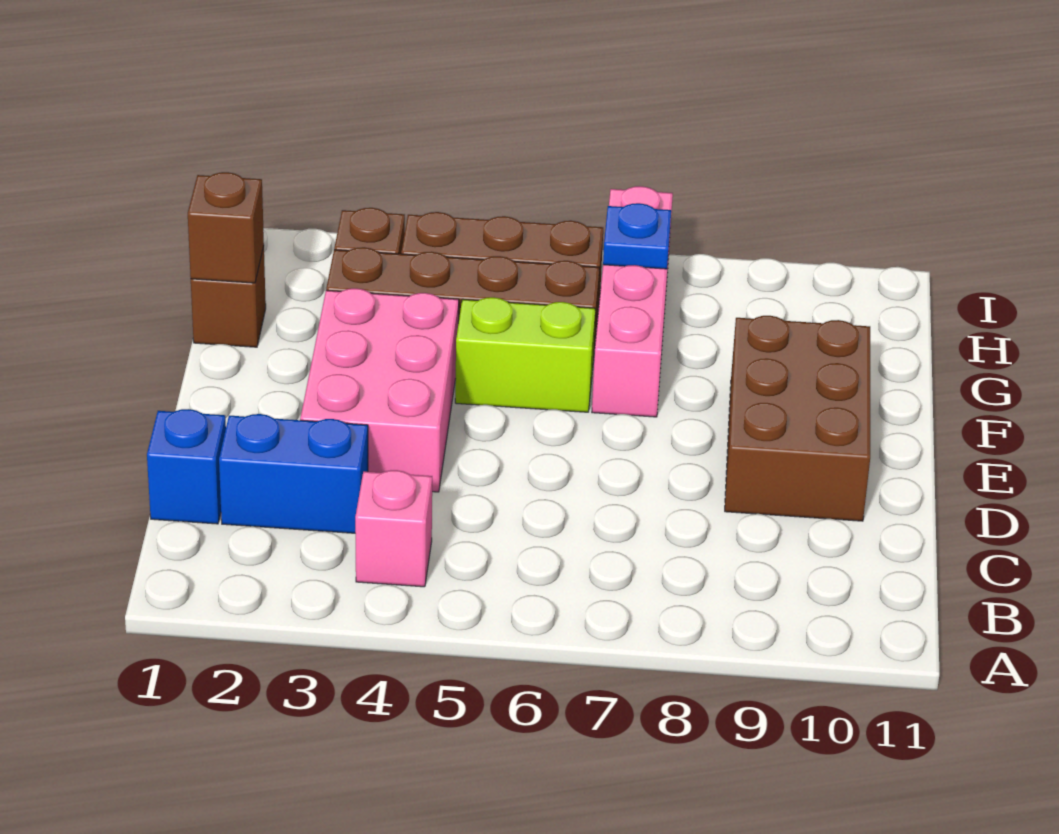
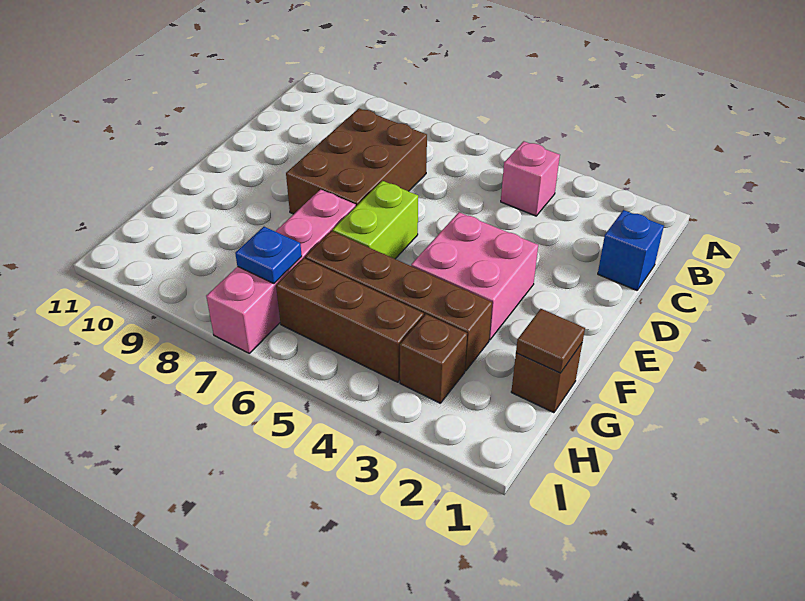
blue 1x2 brick [219,414,368,533] -> none
pink 2x3 brick [300,288,459,492] -> pink 2x2 brick [411,212,538,340]
brown 2x3 brick [725,316,870,521] -> brown 2x3 brick moved to [286,108,427,214]
lime 1x2 brick [455,297,595,412] -> lime 1x2 brick turned to [333,181,418,259]
brown 1x1 brick [188,172,264,283] -> brown 1x1 tile [516,309,585,373]

